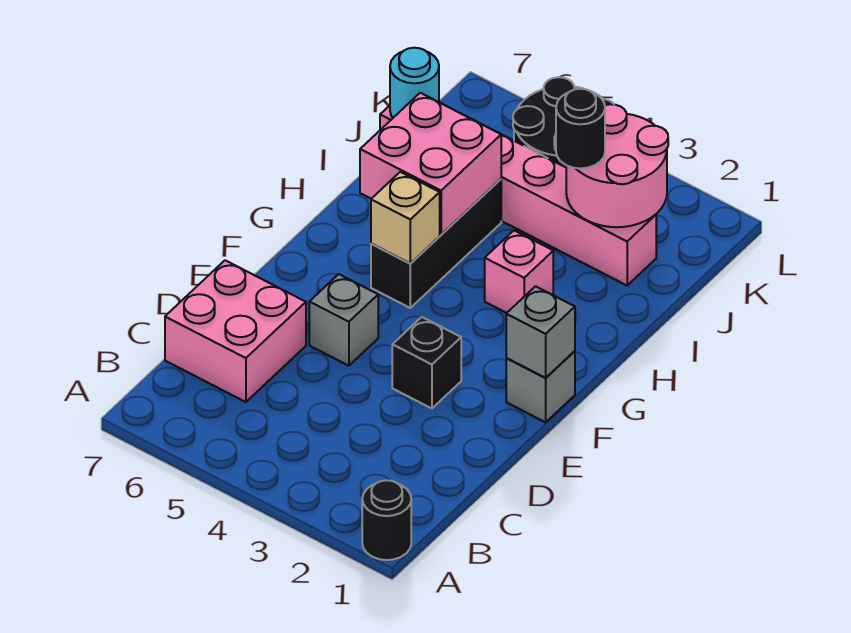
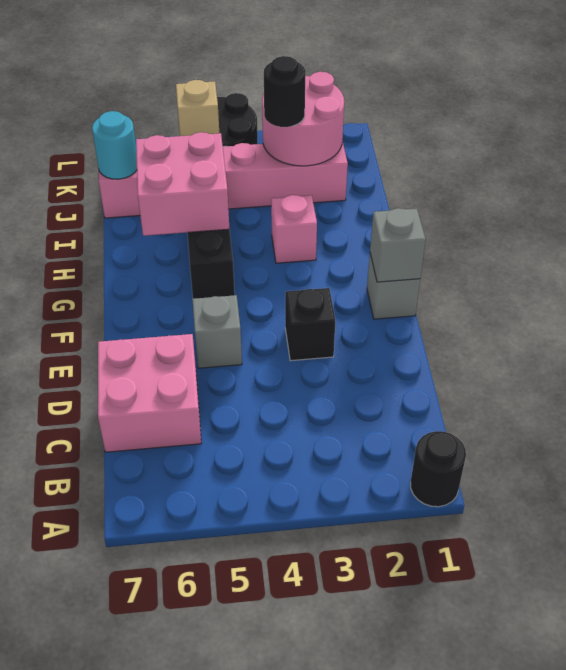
tan 1x1 brick [371,172,440,264] -> tan 1x1 brick moved to [176,80,219,136]

